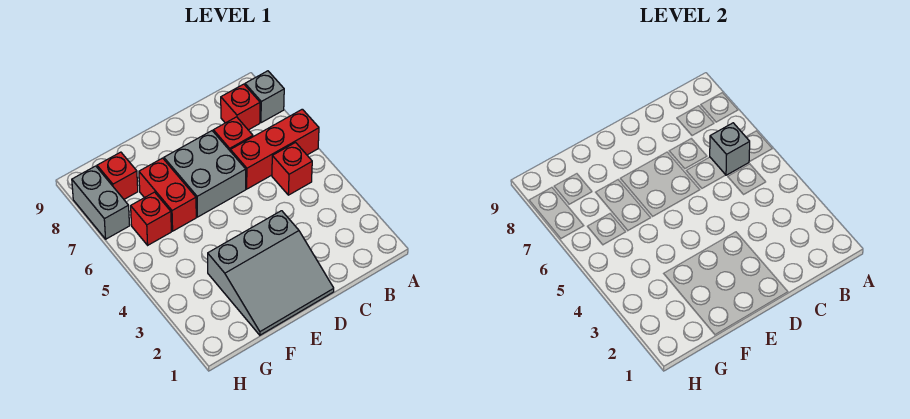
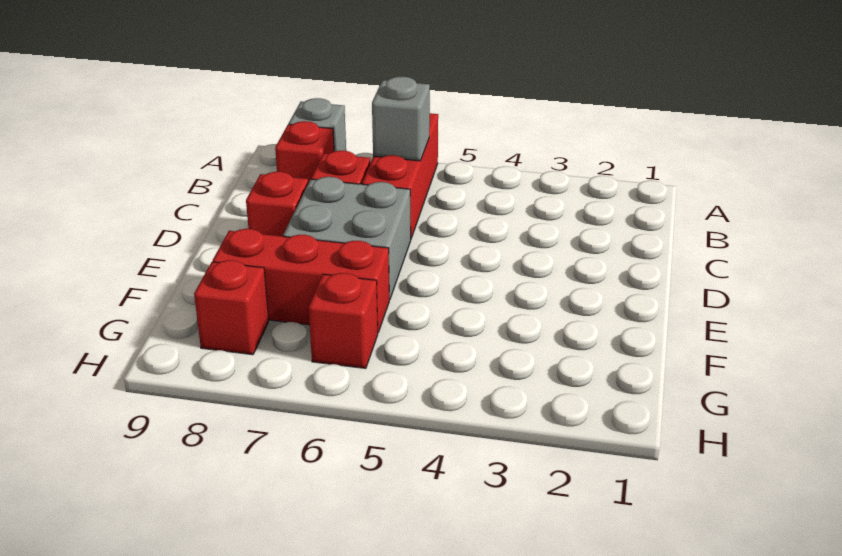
red 1x1 brick [272,143,312,195] -> red 1x1 brick moved to [246,172,308,236]
grey 3x3 slope [208,211,334,335] -> none
red 1x2 brick [139,158,196,231] -> red 1x3 brick [213,229,389,332]
grey 1x2 brick [72,166,130,239] -> none

